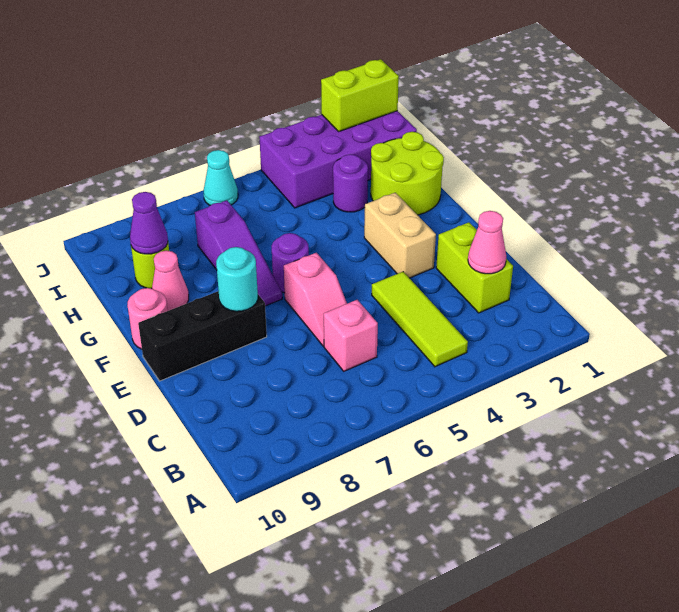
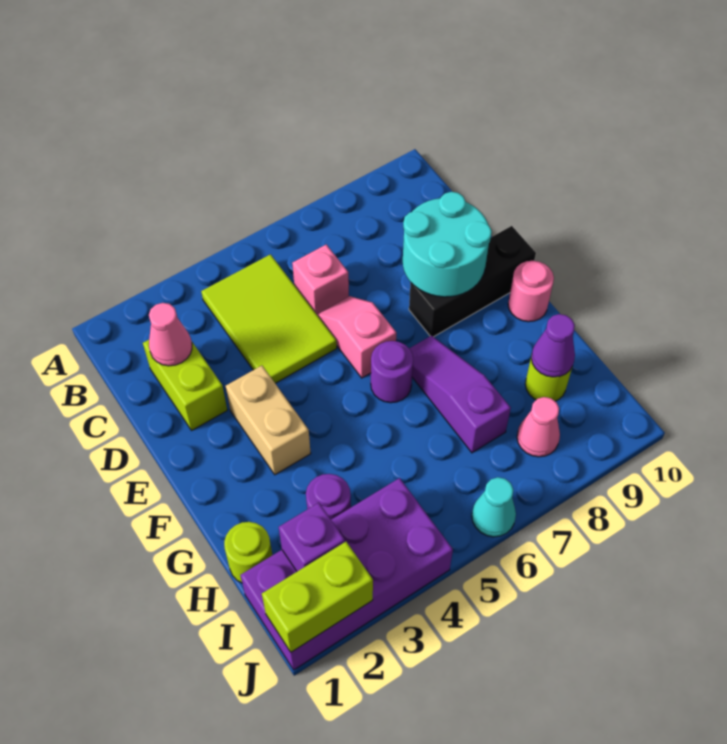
lime 1x3 tile [372,272,468,367] -> lime 2x3 tile [201,254,337,383]
cyan 1x1 round brick [216,247,258,311] -> cyan 2x2 round brick [403,192,492,297]
lime 2x2 round brick [371,132,444,215] -> lime 1x1 round brick [224,522,272,583]
pink 1x1 cone [152,251,189,311] -> pink 1x1 cone moved to [517,397,560,457]
none -> purple 1x1 brick [279,503,345,571]

